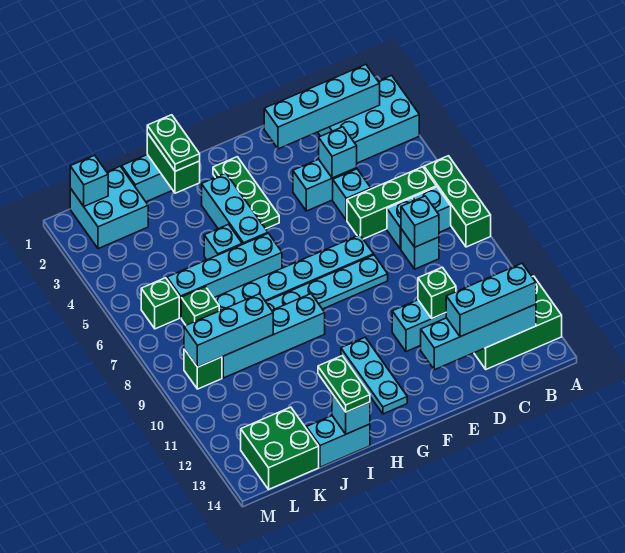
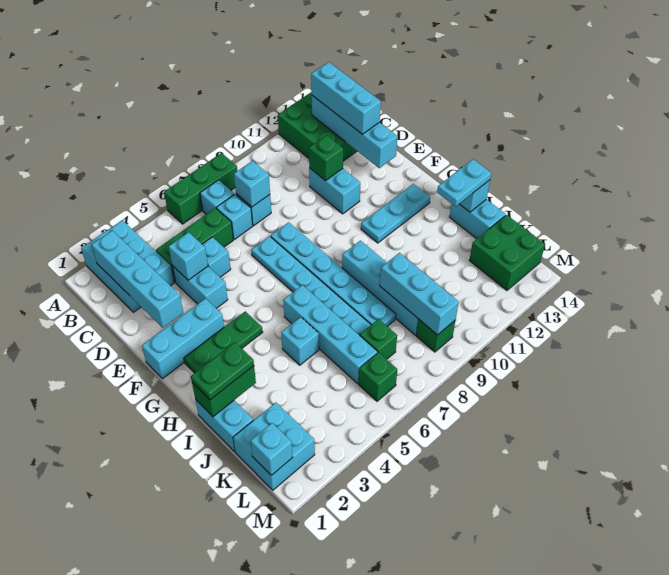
green 1x3 brick [347,167,436,239] -> green 1x3 brick turned to [156,208,233,282]
cyan 1x3 brick [202,173,268,244] -> cyan 1x3 brick moved to [142,298,224,379]
green 1x2 plate [318,356,370,412] -> cyan 1x2 plate [437,159,491,207]

